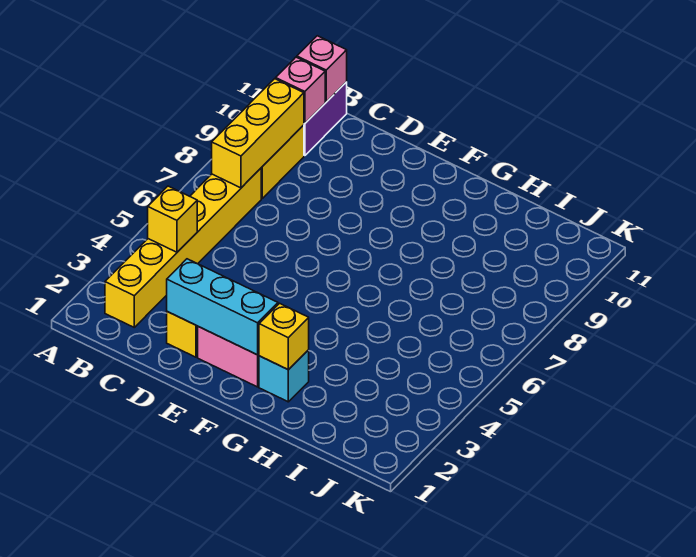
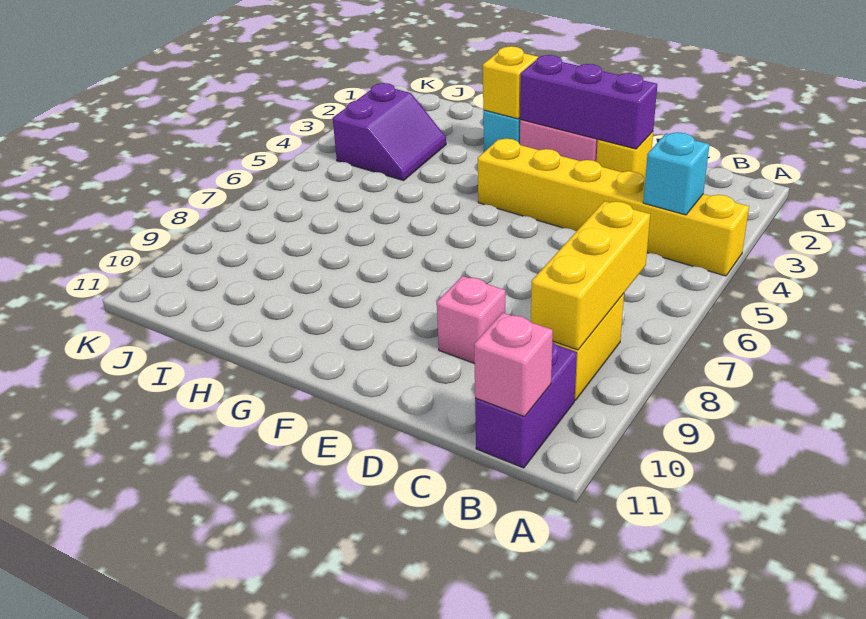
yellow 1x6 brick [105,168,261,327] -> yellow 1x6 brick turned to [478,139,749,276]
yellow 1x1 brick [148,186,197,252] -> cyan 1x1 brick [643,132,709,215]
pink 1x1 brick [276,57,325,124] -> pink 1x1 brick moved to [437,276,505,364]
cyan 1x3 brick [167,259,278,355] -> purple 1x3 brick [520,55,657,149]
none -> purple 2x2 slope [333,83,446,181]

